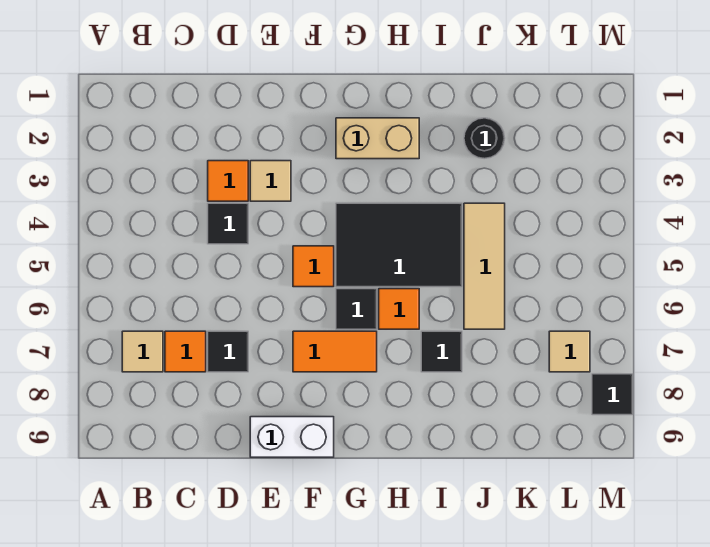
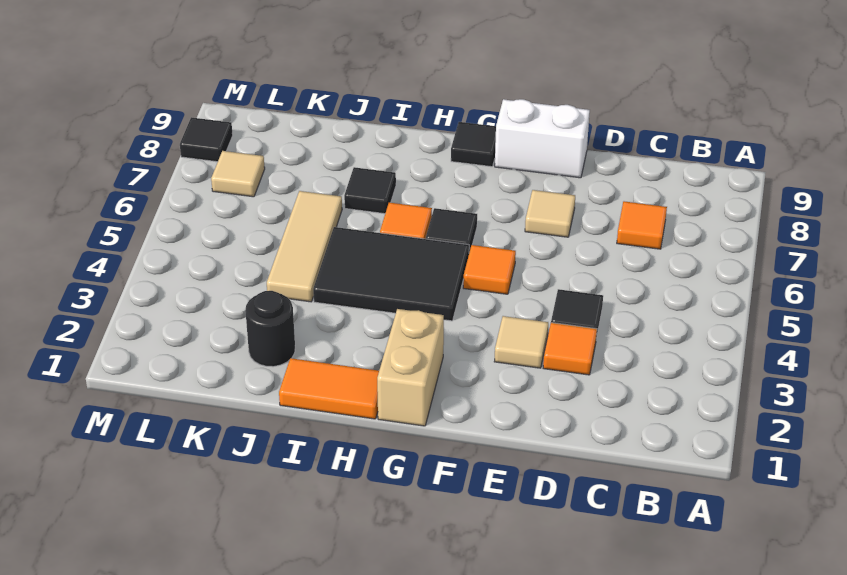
tan 1x1 tile [122,331,163,372] -> tan 1x1 tile moved to [525,190,575,237]
black 1x1 tile [208,331,248,372] -> black 1x1 tile moved to [451,122,496,167]
orange 1x2 tile [293,331,377,372] -> orange 1x2 tile moved to [279,358,379,419]
tan 1x2 brick [336,118,419,159] -> tan 1x2 brick turned to [377,309,444,426]

